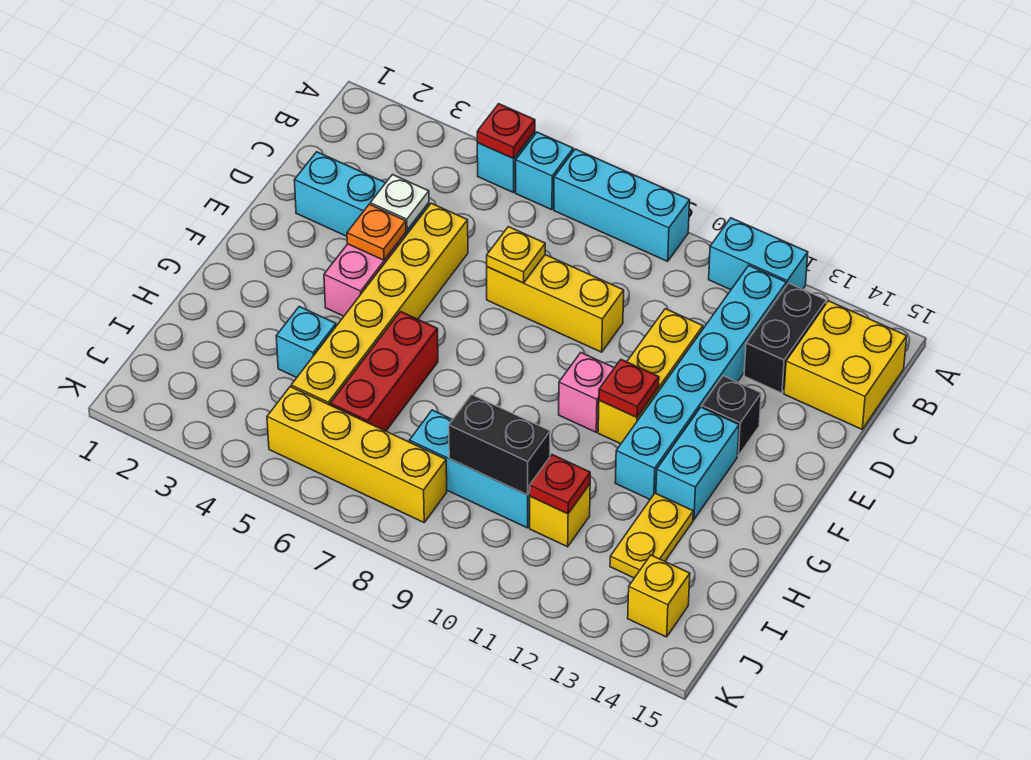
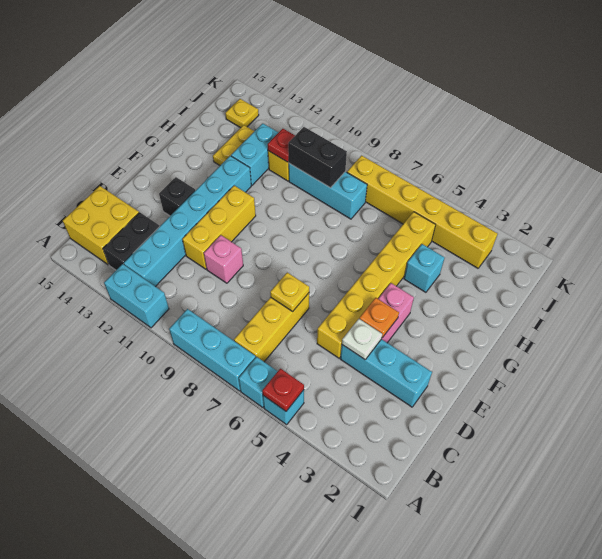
yellow 1x3 brick [487,255,624,352] -> yellow 1x3 brick turned to [234,293,309,362]
pink 1x1 brick [559,353,614,432] -> pink 1x1 brick moved to [204,235,243,283]
red 1x1 plate [599,360,659,417] -> none
cyan 1x2 brick [656,407,739,520] -> cyan 1x2 brick moved to [231,123,279,185]
red 1x3 brick [330,312,438,431] -> none
yellow 1x4 brick [267,387,447,522] -> yellow 1x6 brick [347,156,498,268]
yellow 1x1 brick [628,555,690,637] -> yellow 1x1 plate [225,99,259,128]

